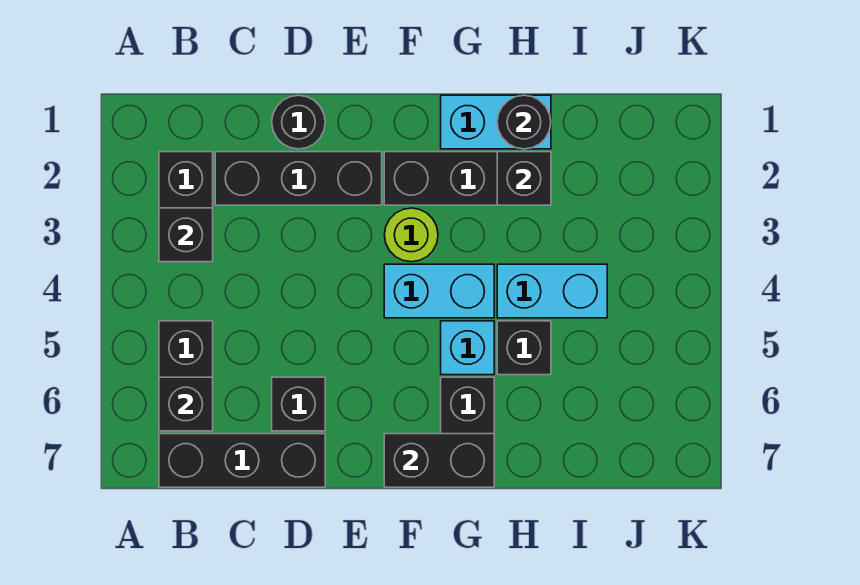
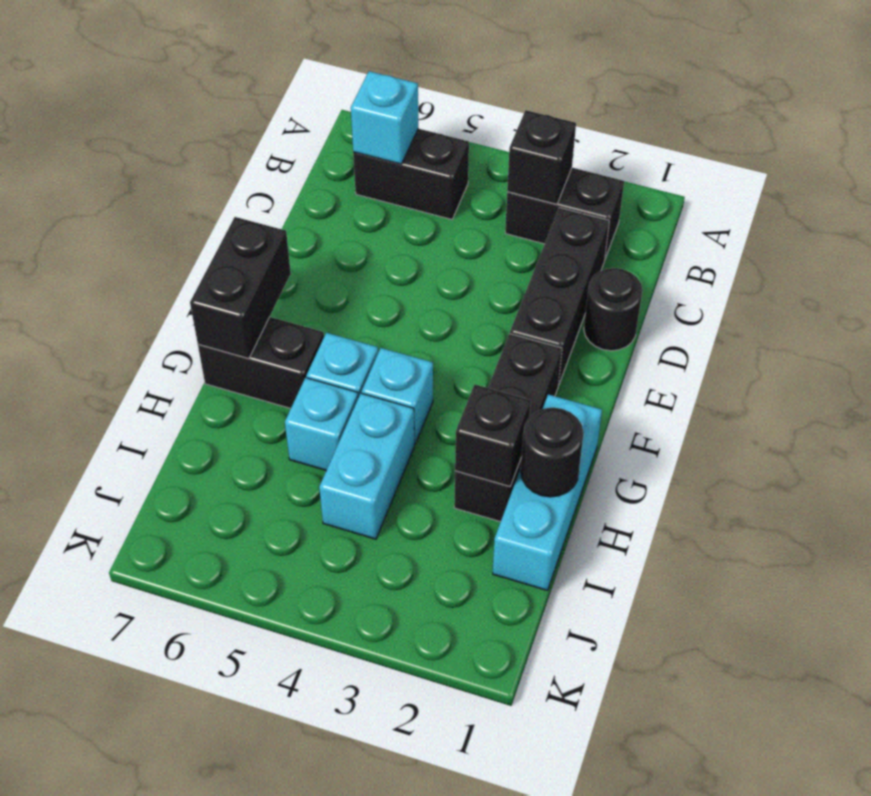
black 1x1 brick [159,377,213,431] -> cyan 1x1 brick [351,71,418,164]
black 1x3 brick [159,434,325,487] -> none
black 1x1 brick [272,377,325,431] -> none
lime 1x1 round brick [385,208,438,262] -> none
cyan 1x2 brick [384,264,494,318] -> cyan 1x1 brick [362,348,433,444]
cyan 1x2 brick [441,95,551,149] -> cyan 1x3 brick [493,394,602,591]
black 1x1 brick [497,321,551,375] -> cyan 1x1 brick [285,378,358,470]

